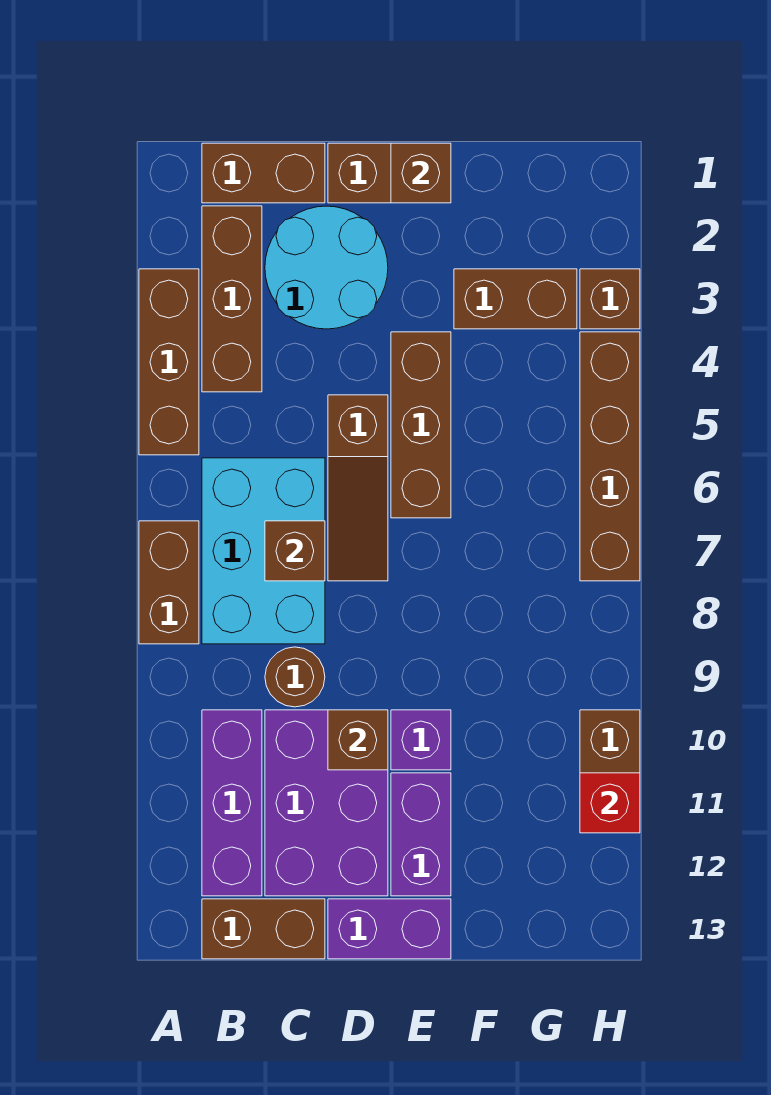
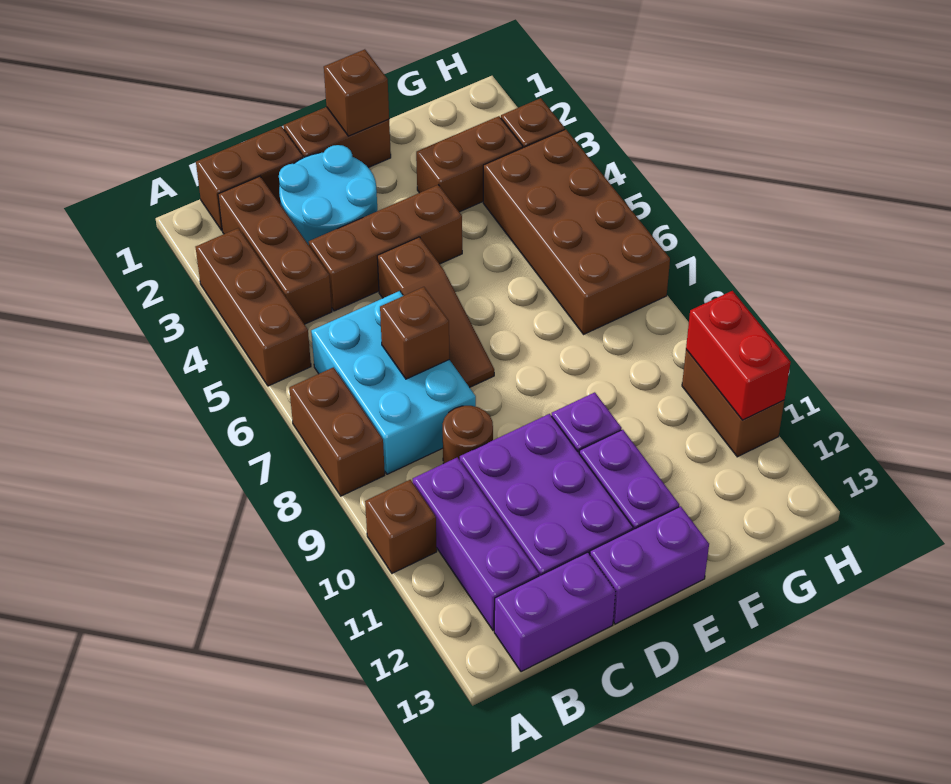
brown 1x2 brick [202,899,325,959] -> purple 1x2 brick [494,552,616,672]
brown 1x1 brick [328,710,388,770] -> brown 1x1 brick moved to [365,480,437,573]
brown 1x3 brick [391,332,451,518] -> brown 1x3 brick turned to [309,185,462,311]
brown 1x4 brick [580,332,640,581] -> brown 2x4 brick [483,129,670,334]
red 1x1 brick [580,773,640,833] -> red 1x2 brick [686,291,791,420]

